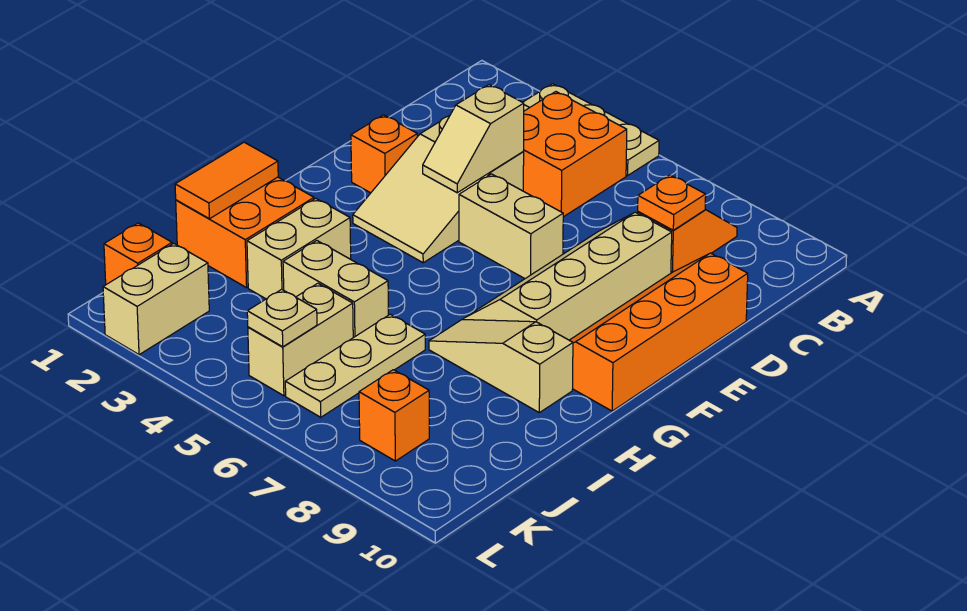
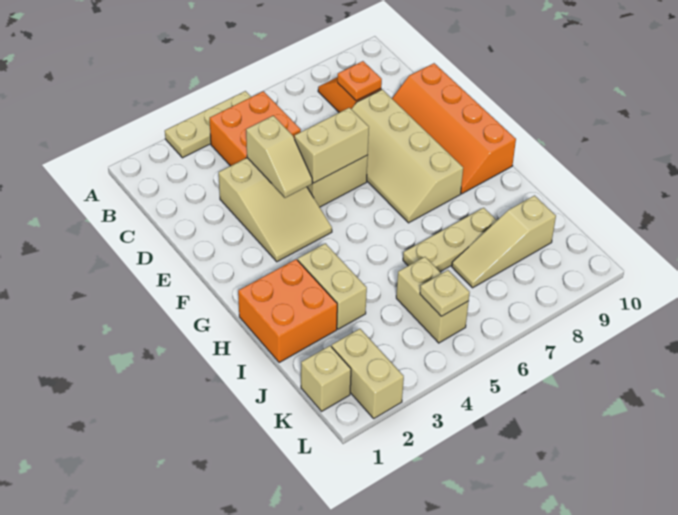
orange 1x1 brick [351,115,417,193] -> none
orange 1x2 tile [175,142,278,219] -> none
tan 1x3 slope [429,320,573,413] -> tan 1x3 slope moved to [452,196,556,288]
tan 1x2 brick [283,241,388,338] -> tan 1x2 brick moved to [295,108,369,183]
tan 1x3 plate [285,314,425,417] -> tan 1x3 plate turned to [403,208,497,272]
orange 1x1 brick [104,223,172,284] -> tan 1x1 brick [301,346,351,411]
orange 1x1 brick [359,370,429,461] -> none

